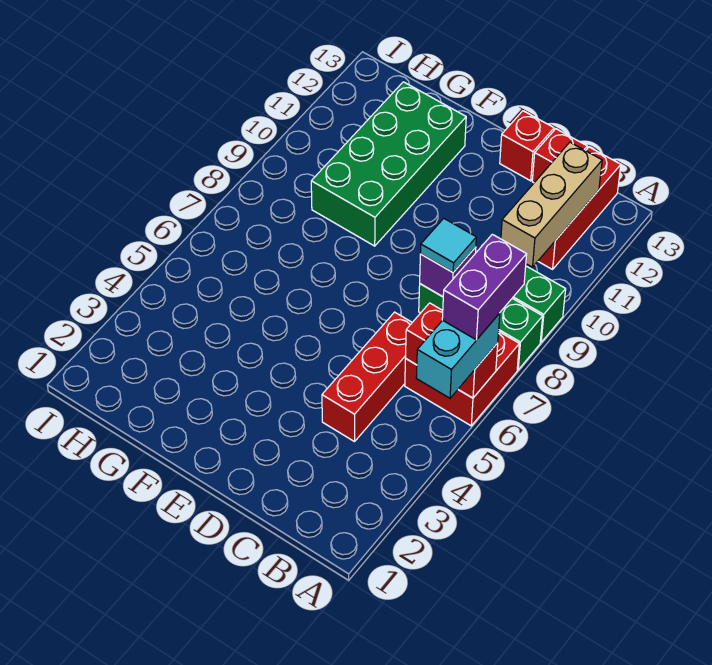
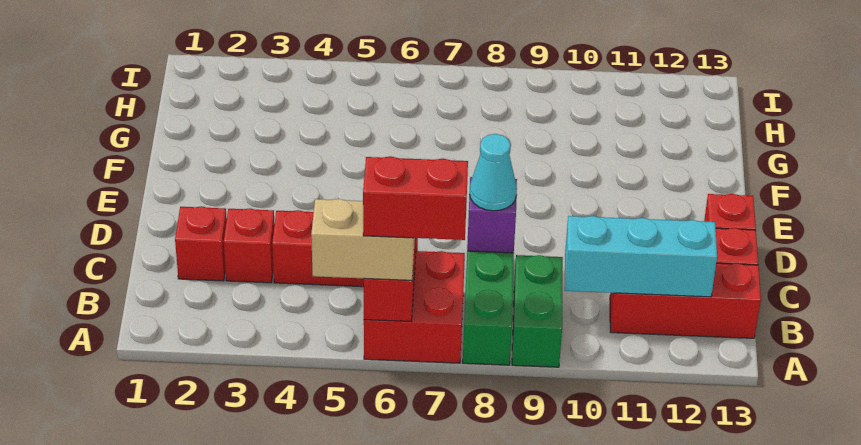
cyan 1x2 brick [416,313,500,398] -> tan 1x2 brick [311,199,415,280]
purple 1x2 brick [442,234,527,340] -> red 1x2 brick [363,156,468,240]
tan 1x3 brick [501,142,602,267] -> cyan 1x3 brick [565,216,717,297]
none -> red 1x1 brick [175,206,227,281]
none -> red 1x1 brick [224,208,275,283]
cyan 1x1 tile [421,218,476,272] -> cyan 1x1 cone [470,134,517,211]
green 2x4 brick [311,82,466,246] -> none

